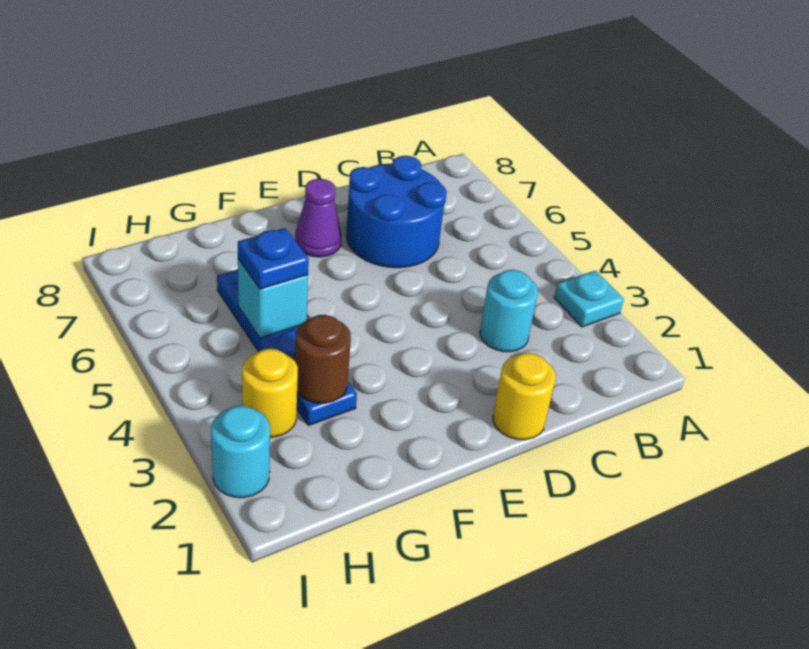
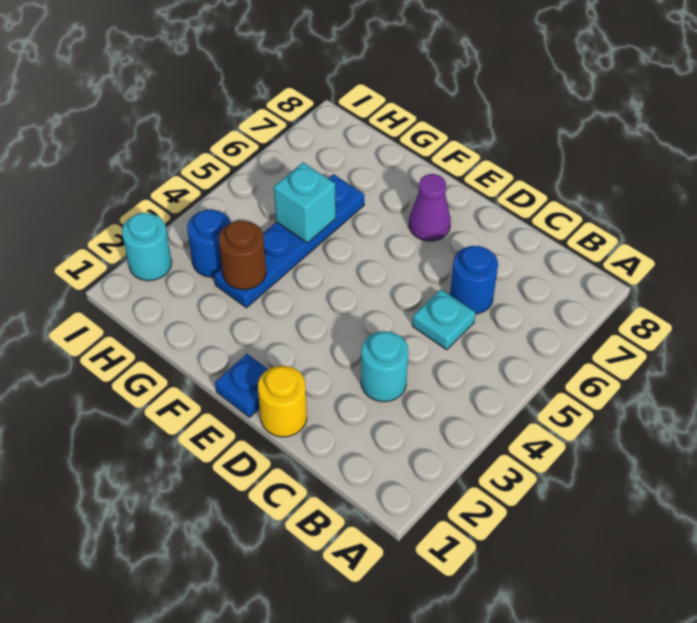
cyan 1x1 plate [554,271,624,327] -> cyan 1x1 plate moved to [412,289,475,350]
blue 2x2 round brick [346,156,447,268] -> blue 1x1 round brick [450,246,498,314]
blue 1x1 plate [238,228,309,289] -> blue 1x1 plate moved to [215,354,268,417]
yellow 1x1 round brick [242,349,298,437] -> blue 1x1 round brick [187,210,231,277]

